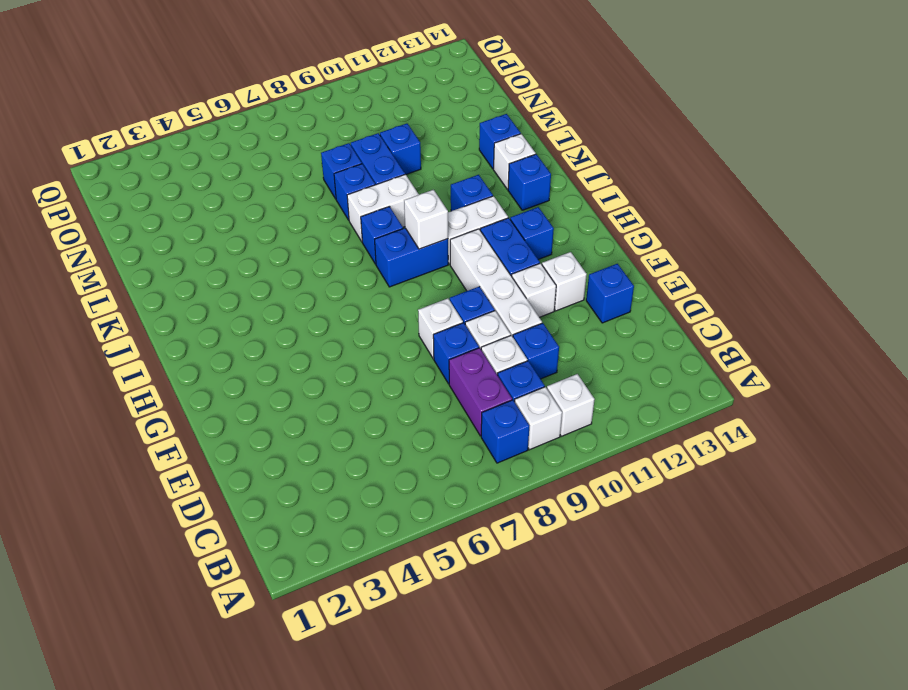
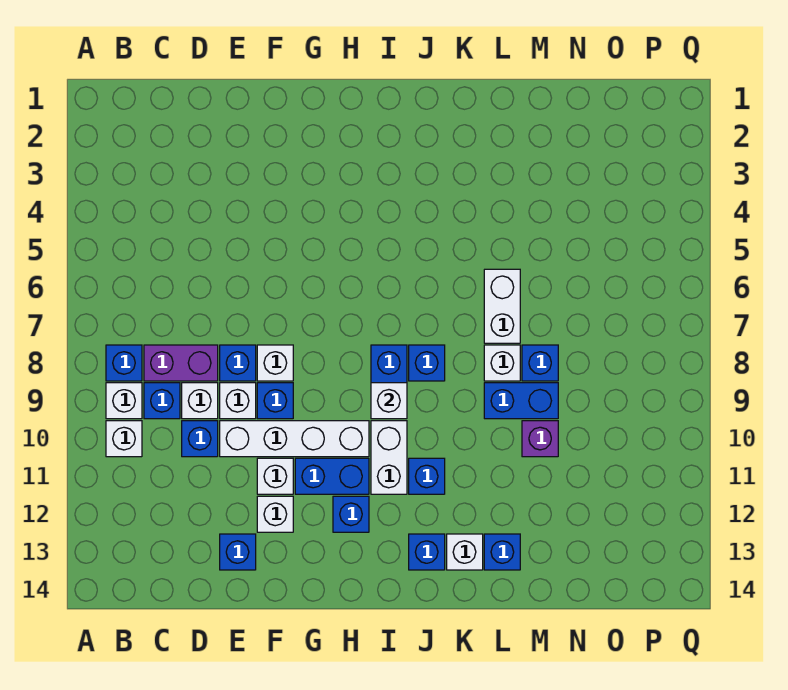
white 1x2 brick [347,174,419,241] -> white 1x2 brick moved to [484,269,520,343]
blue 1x1 brick [334,164,375,220] -> white 1x1 brick [484,345,520,381]
blue 1x1 brick [380,124,421,174] -> purple 1x1 brick [522,421,558,457]

